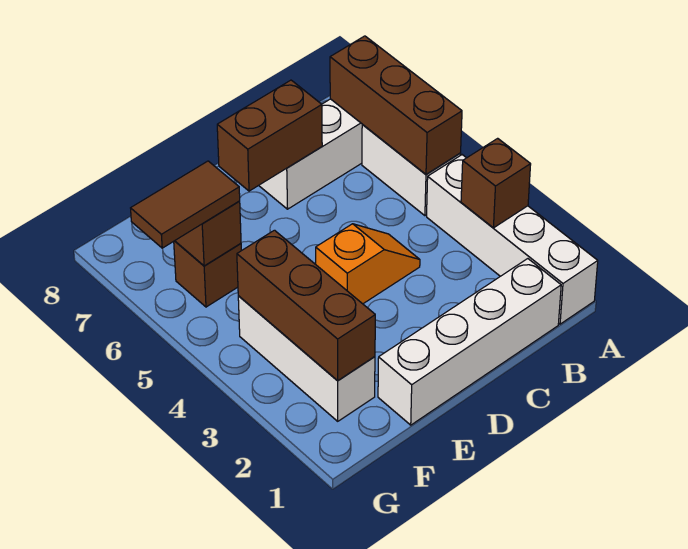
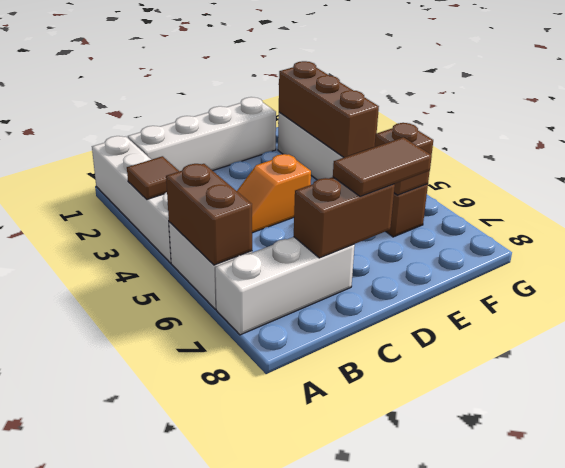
brown 1x1 brick [461,138,531,228] -> brown 1x1 tile [127,156,179,199]
brown 1x3 brick [330,36,462,174] -> brown 1x2 brick [166,164,252,265]
brown 1x2 tile [131,161,240,248] -> brown 1x2 tile moved to [333,137,432,196]

